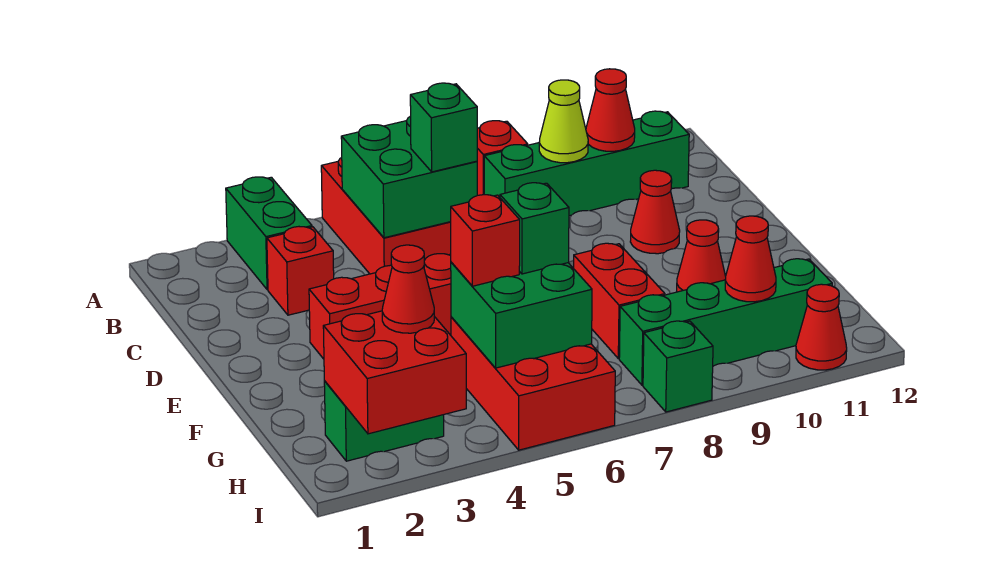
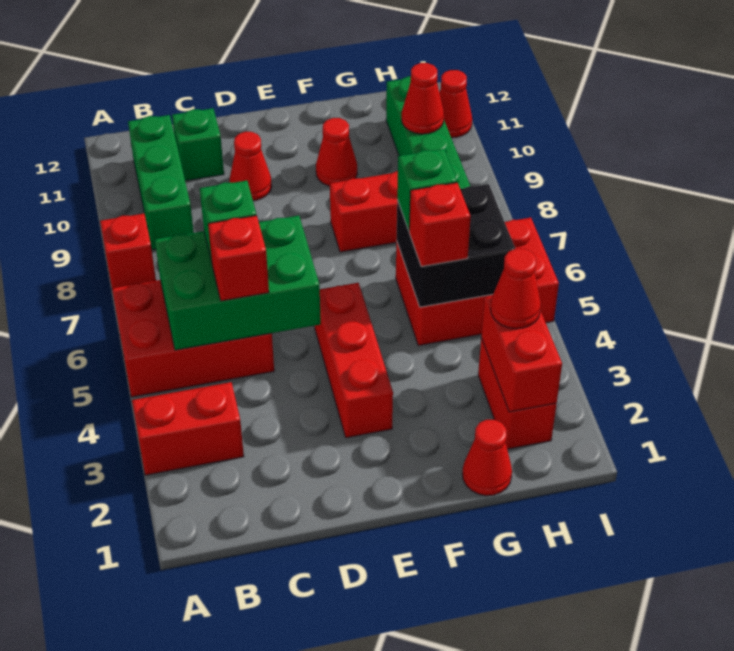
green 1x2 brick [226,177,312,290] -> red 1x2 brick [132,382,244,475]
green 2x2 brick [341,116,477,238] -> green 2x3 brick [155,216,321,350]
green 1x4 brick [484,111,689,216] -> green 1x3 brick [128,115,194,250]
lime 1x1 cone [539,80,588,163] -> none
red 1x1 cone [586,69,635,151] -> red 1x1 cone moved to [462,420,512,496]
red 1x1 brick [267,227,334,315] -> red 1x1 brick moved to [208,216,269,301]
green 2x2 brick [451,262,592,368] -> black 2x2 brick [397,184,515,307]
green 1x2 brick [324,381,444,461] -> red 1x2 brick [478,338,556,449]
red 2x2 brick [323,311,466,434] -> red 1x2 brick [481,295,562,412]
green 1x1 brick [643,321,713,412] -> green 1x1 brick moved to [172,108,224,181]

